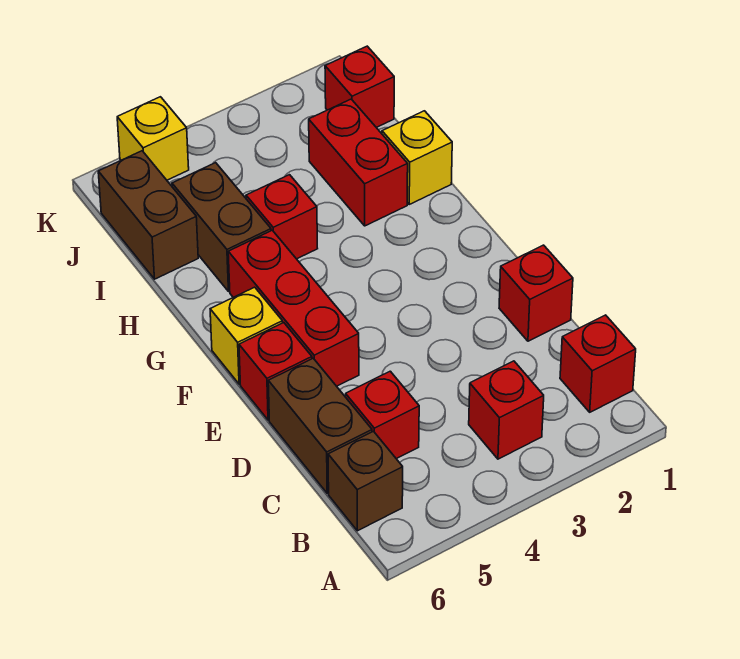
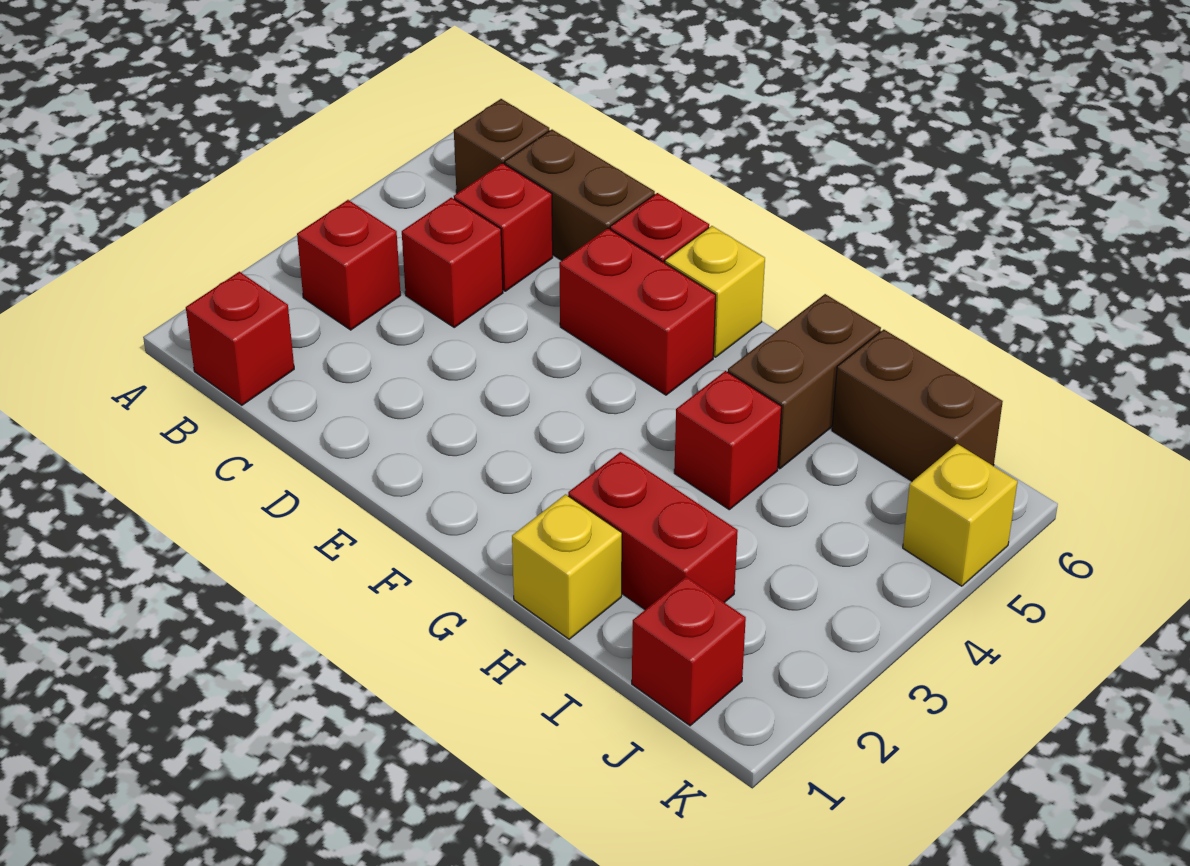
red 1x1 brick [499,245,573,341] -> red 1x1 brick moved to [402,198,503,327]
red 1x3 brick [228,230,359,386] -> red 1x2 brick [559,228,716,395]
brown 1x2 brick [172,163,271,291] -> brown 1x2 brick turned to [728,294,881,469]

